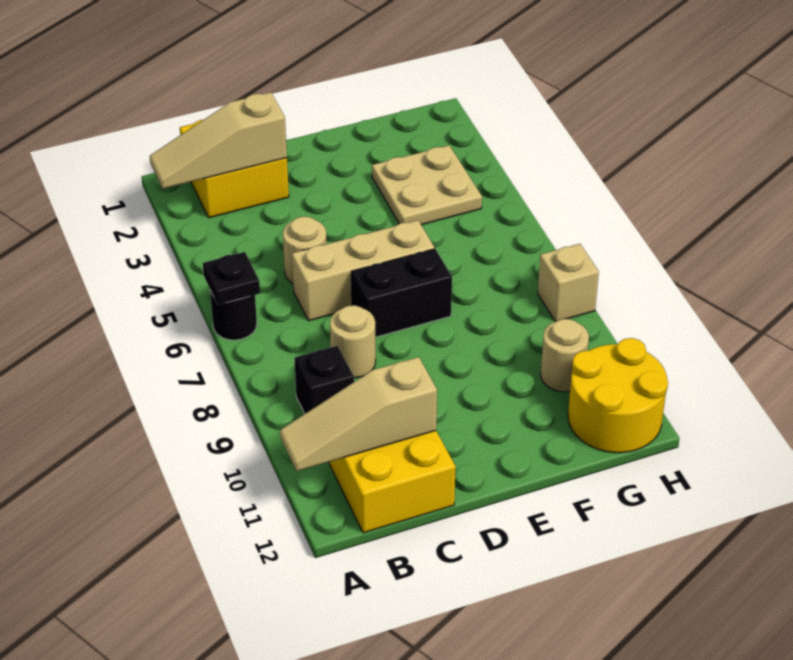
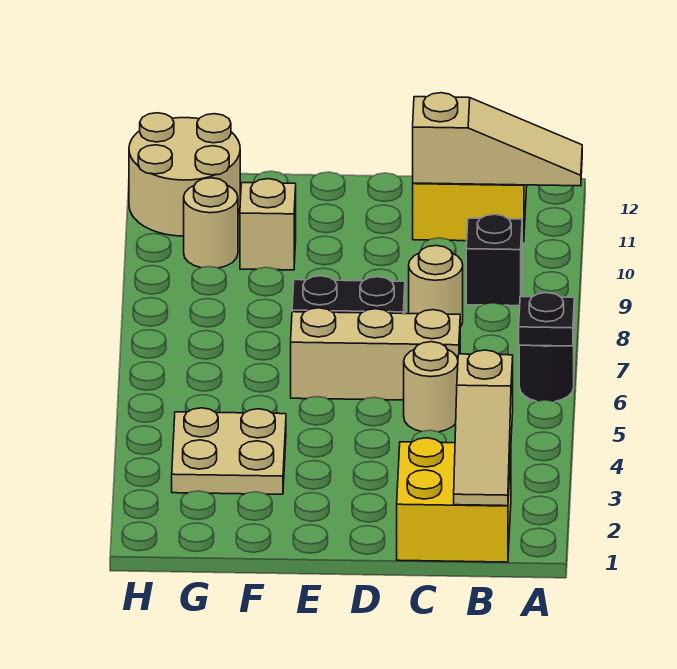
tan 1x3 slope [150,92,287,189] -> tan 1x3 slope turned to [454,350,513,506]
yellow 2x2 round brick [568,338,668,453] -> tan 2x2 round brick [129,113,240,236]
tan 1x1 brick [538,244,599,321] -> tan 1x1 brick moved to [240,179,296,270]

